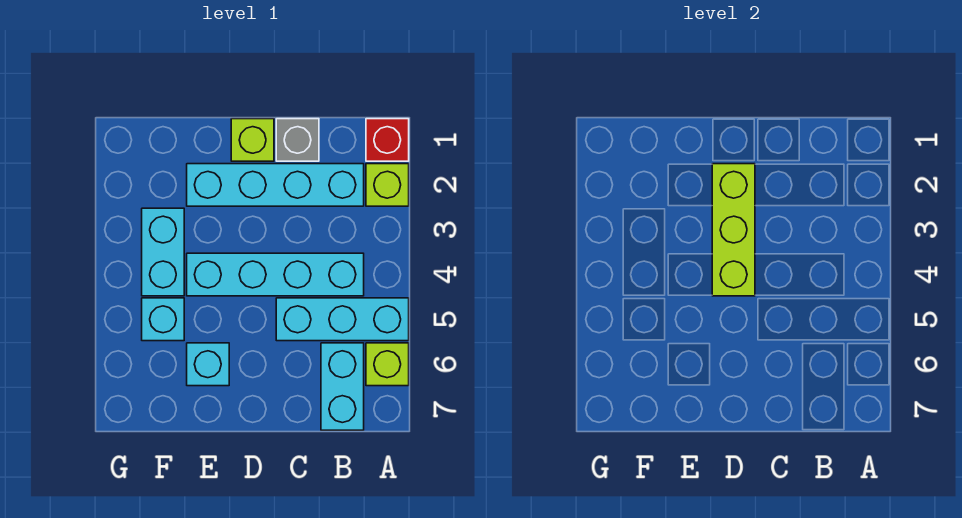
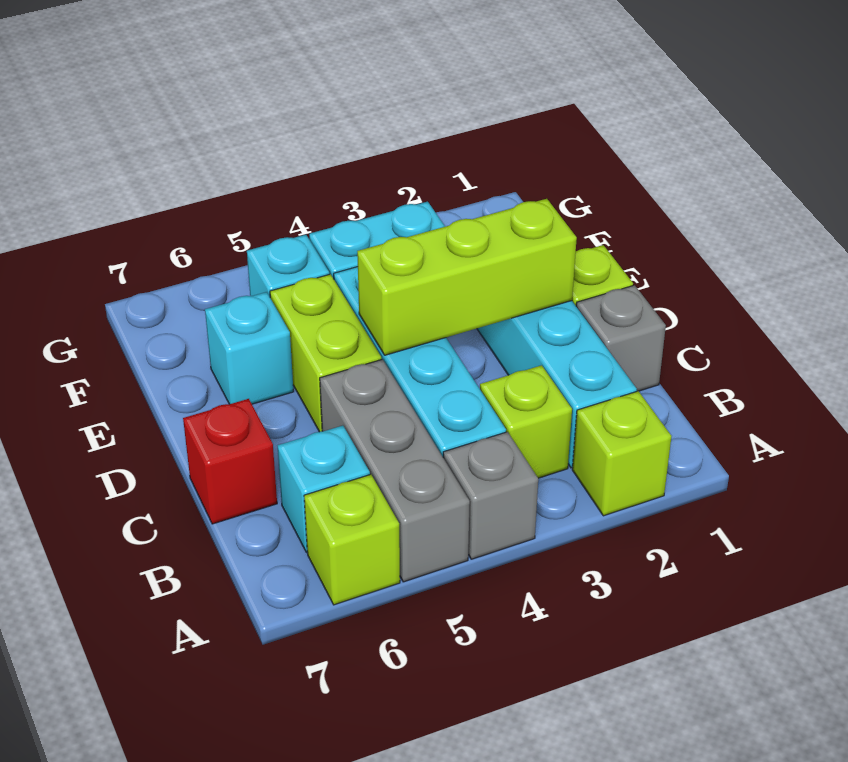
red 1x1 brick [366,119,409,161] -> red 1x1 brick moved to [183,399,277,524]
none -> grey 1x1 brick [443,432,538,559]
cyan 1x3 brick [276,298,409,341] -> grey 1x3 brick [320,359,470,582]
none -> lime 1x1 brick [480,365,572,478]
cyan 1x2 brick [321,343,364,430] -> cyan 1x1 brick [278,426,370,553]
none -> lime 1x2 brick [270,274,382,432]

